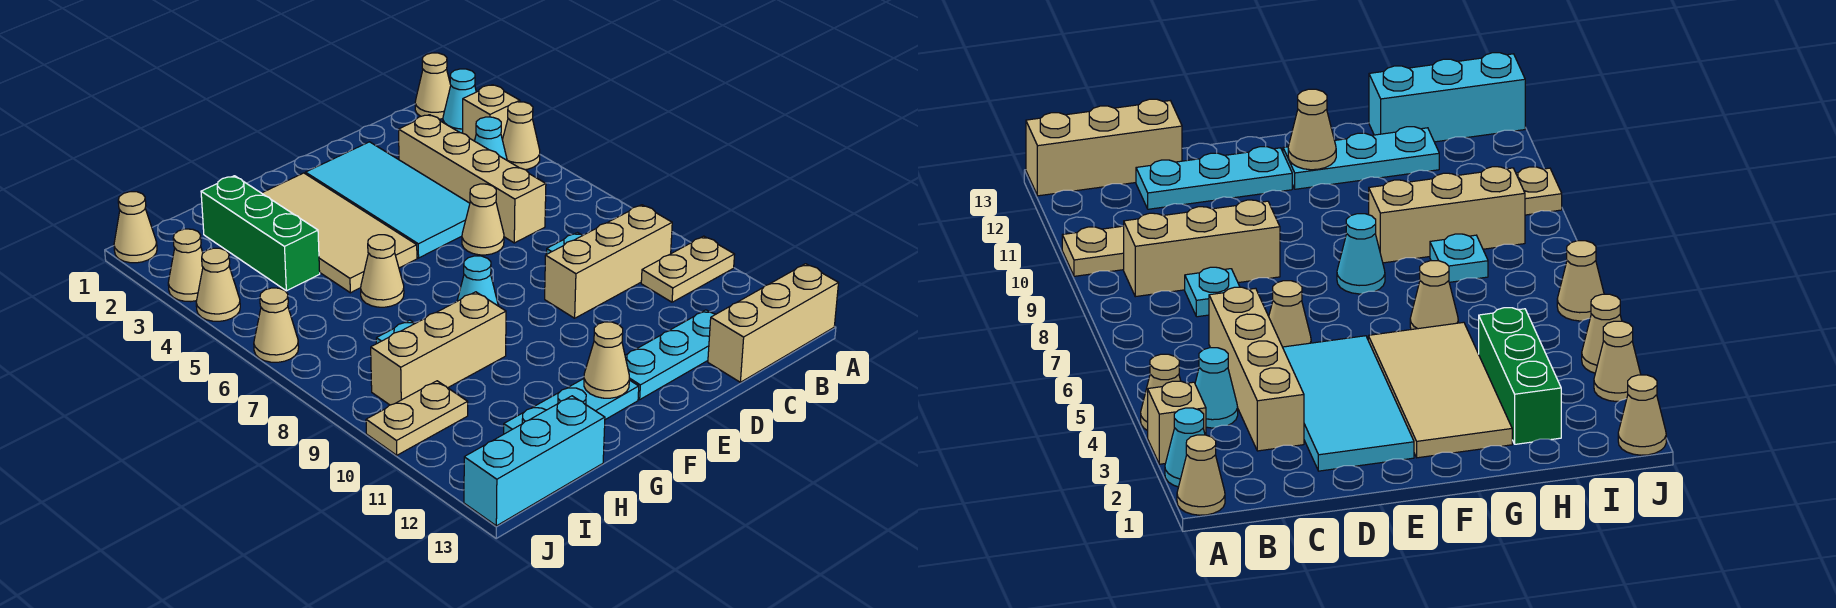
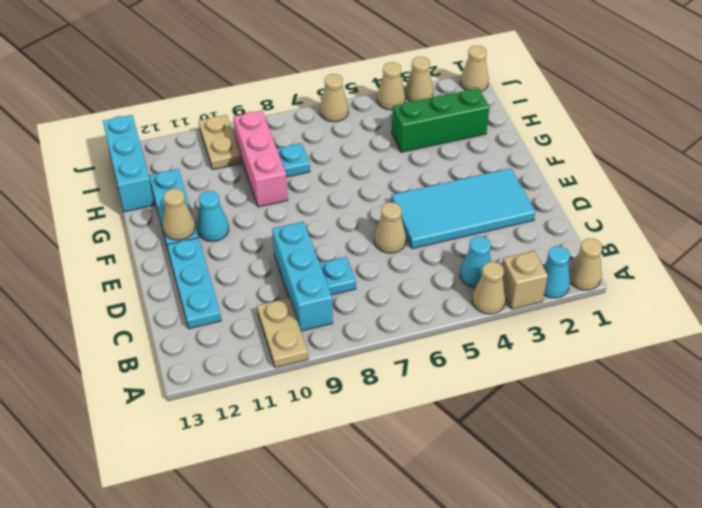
tan 1x3 brick [708,264,838,382] -> none
tan 1x3 brick [545,205,672,318] -> cyan 1x3 brick [272,222,333,331]
tan 1x4 brick [399,115,546,243] -> none
tan 2x4 tile [262,173,417,293] -> none
cyan 1x1 cone [457,256,498,306] -> cyan 1x1 cone moved to [197,191,229,242]
tan 1x1 cone [361,235,404,307] -> none
tan 1x3 brick [371,292,506,405] -> pink 1x3 brick [233,111,288,207]

